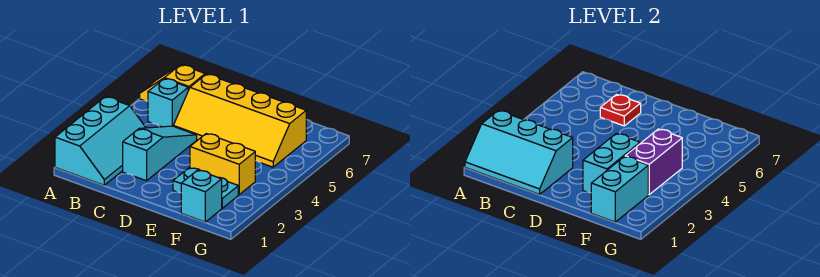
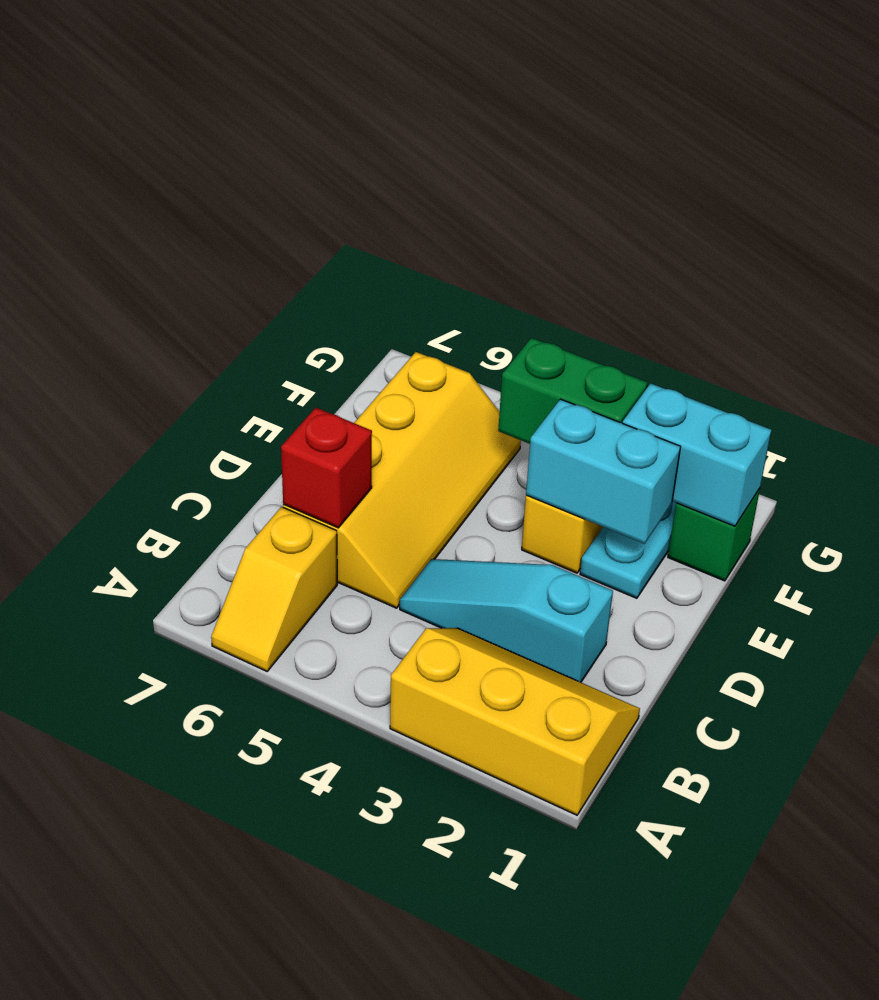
cyan 2x3 slope [55,97,146,185] -> yellow 2x3 slope [390,628,640,815]
cyan 2x3 slope [465,111,573,194] -> none
cyan 1x1 brick [148,79,188,127] -> none
red 1x1 plate [600,95,641,126] -> red 1x1 brick [281,408,372,528]
cyan 1x1 brick [181,170,222,222] -> green 1x1 brick [668,488,760,581]
purple 1x2 brick [625,129,682,195] -> green 1x2 brick [498,338,647,444]

